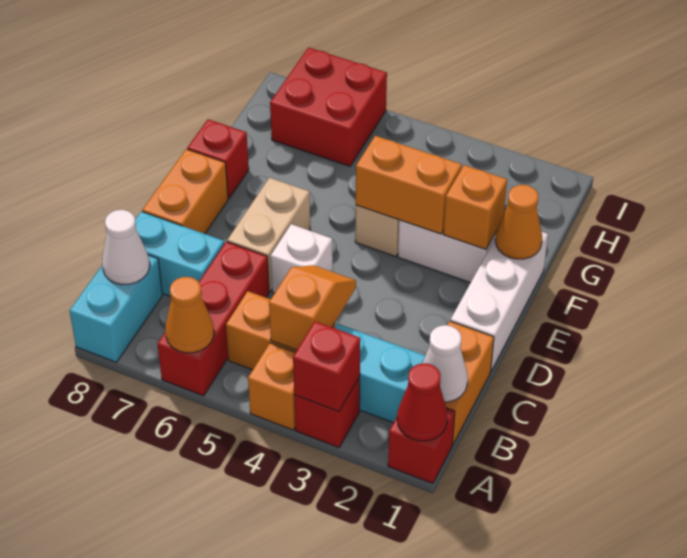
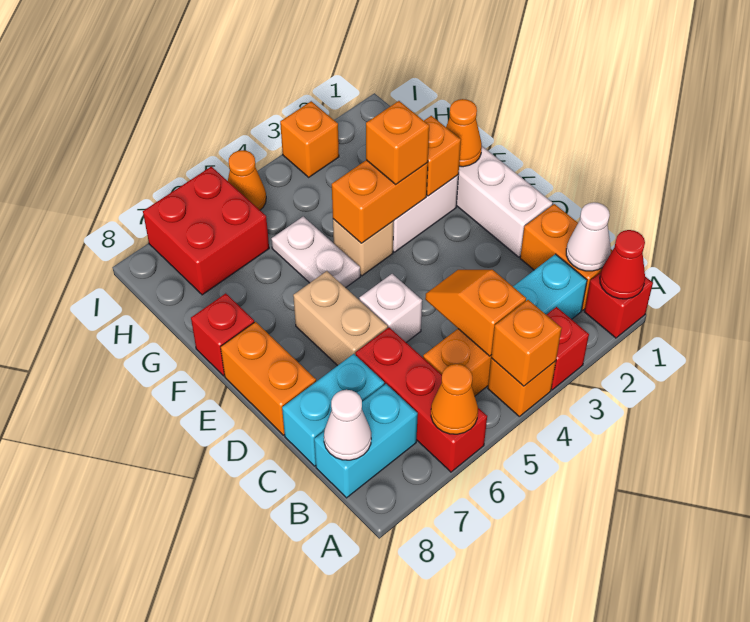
red 1x1 brick [293,321,360,412] -> none
none -> orange 1x1 brick [491,300,562,386]
cyan 1x2 brick [70,255,163,362] -> cyan 1x2 brick turned to [314,384,418,498]
none -> orange 1x1 brick [366,101,429,184]
none -> white 1x2 plate [271,217,360,288]
none -> orange 1x1 brick [280,101,339,177]
none -> orange 1x1 cone [228,150,266,210]

